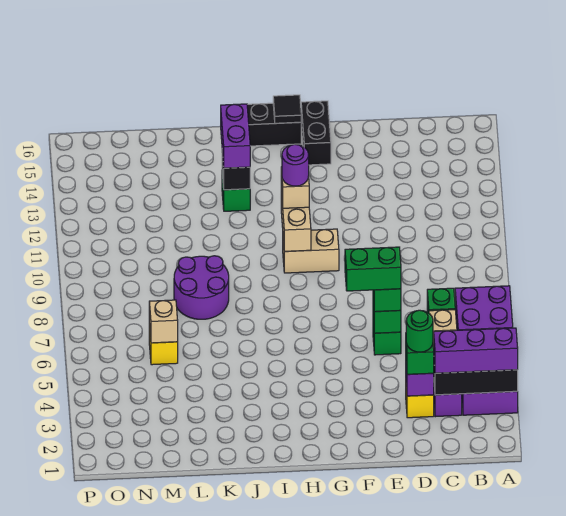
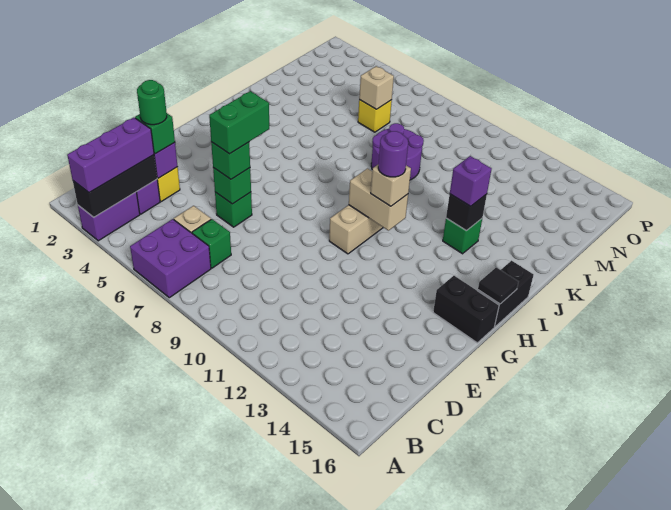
purple 1x2 brick [221,104,250,168] -> purple 1x1 brick [450,156,492,206]

